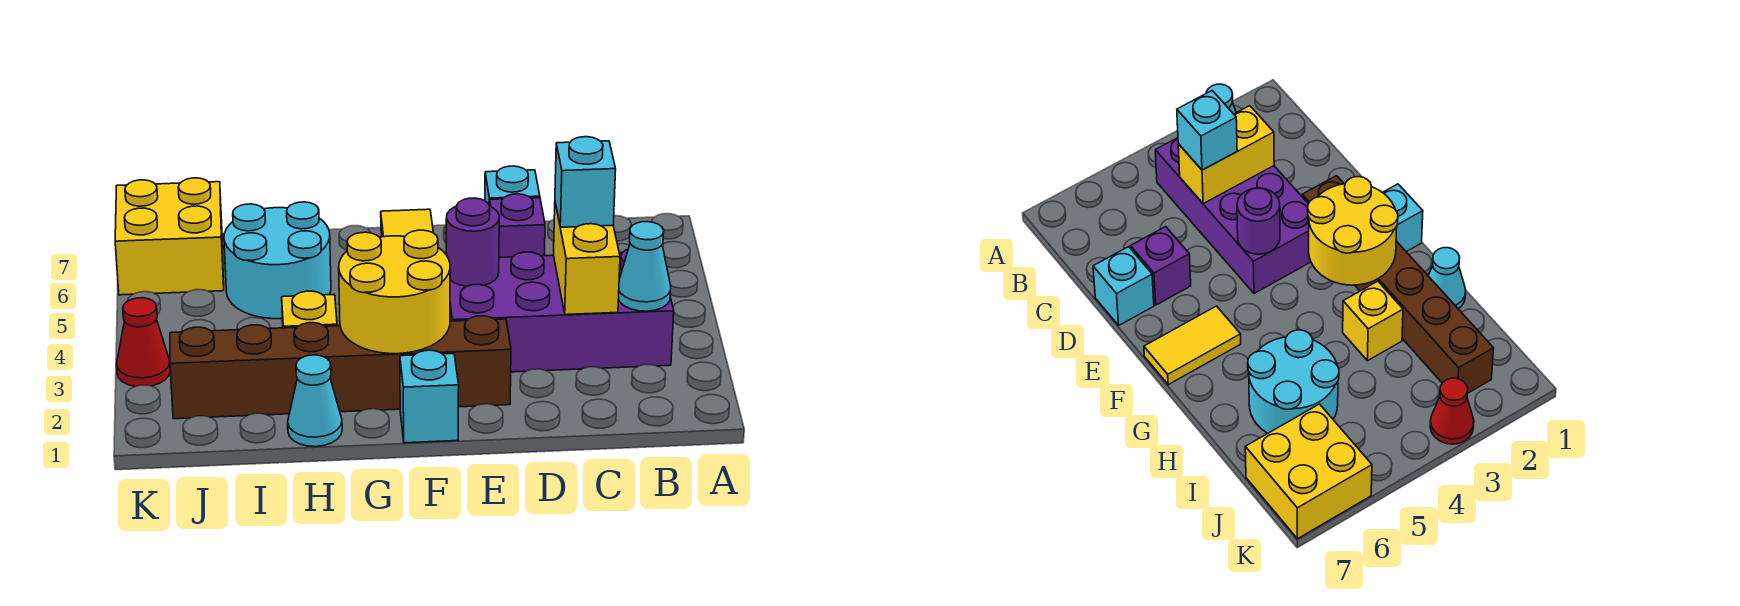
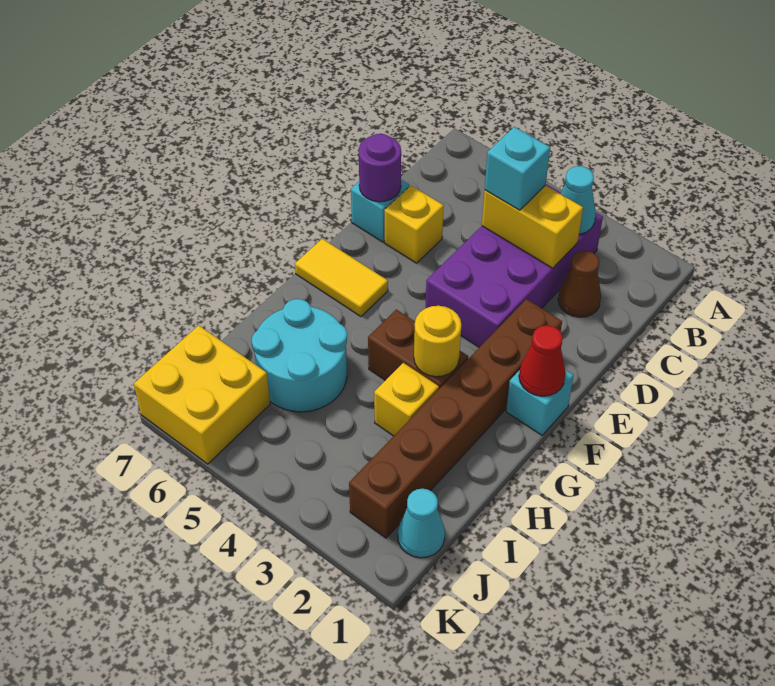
none -> brown 1x1 cone [558,251,601,317]
purple 1x1 brick [490,194,545,258] -> yellow 1x1 brick [385,186,444,263]
purple 1x1 round brick [446,198,499,287] -> purple 1x1 round brick moved to [359,134,401,202]
yellow 2x2 round brick [339,230,450,354] -> yellow 1x1 round brick [414,306,461,377]
none -> brown 1x2 brick [368,310,468,389]
cyan 1x1 cone [288,355,342,447] -> cyan 1x1 cone moved to [398,489,445,558]
red 1x1 cone [117,298,170,387] -> red 1x1 cone moved to [519,325,566,396]

